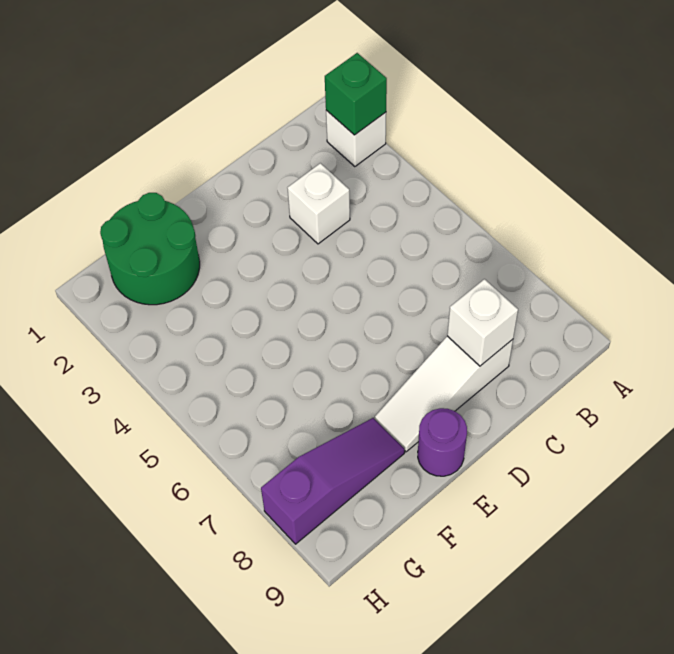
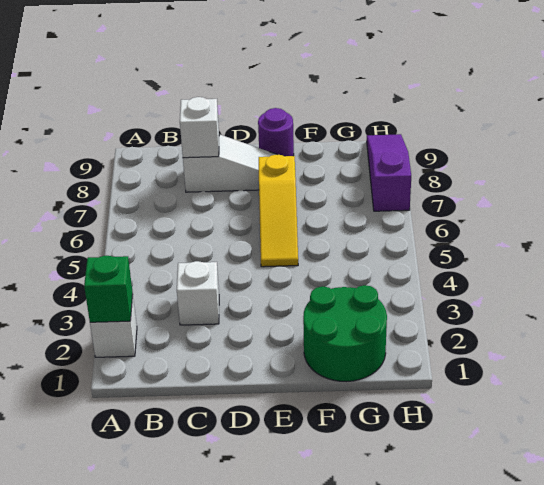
none -> yellow 1x3 slope [259,154,298,267]
purple 1x3 slope [261,418,405,544] -> purple 1x3 slope turned to [367,134,411,211]

